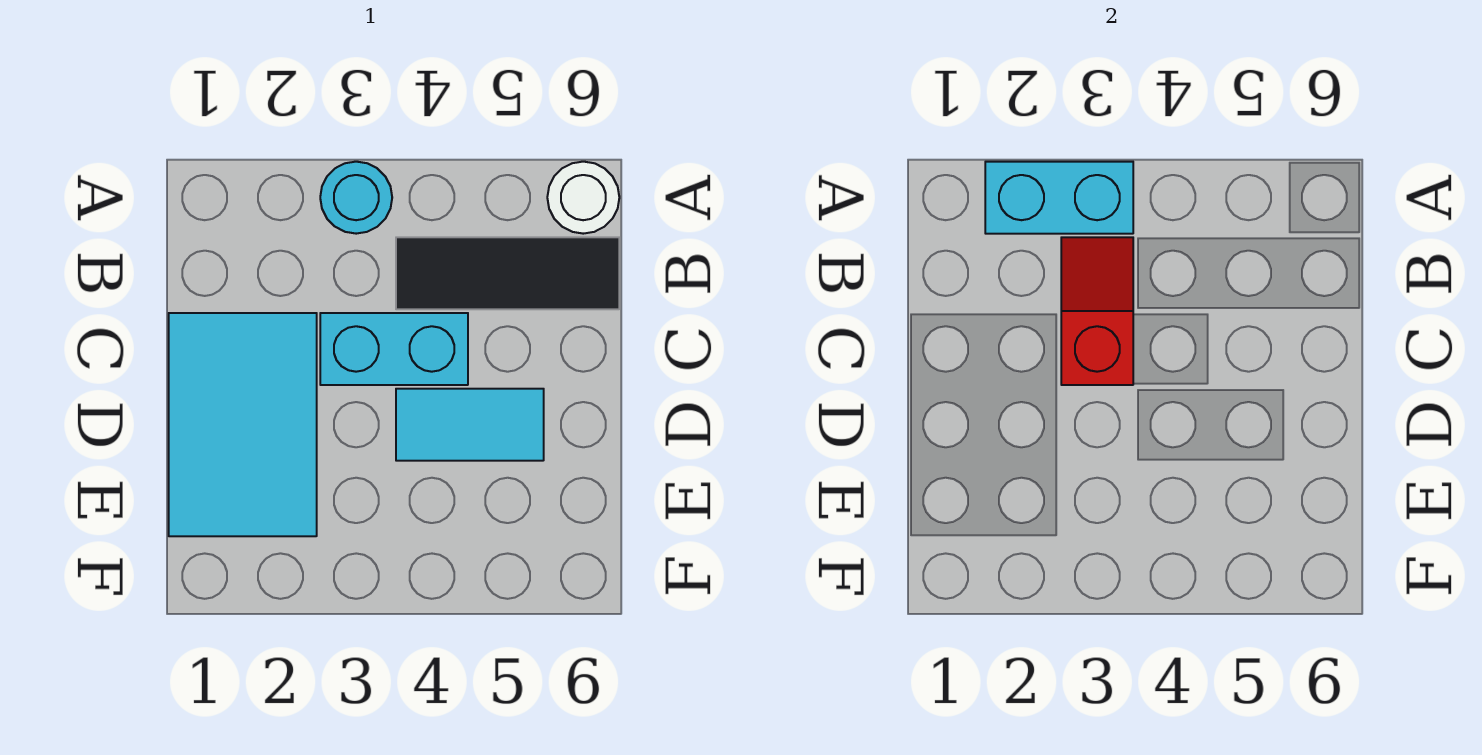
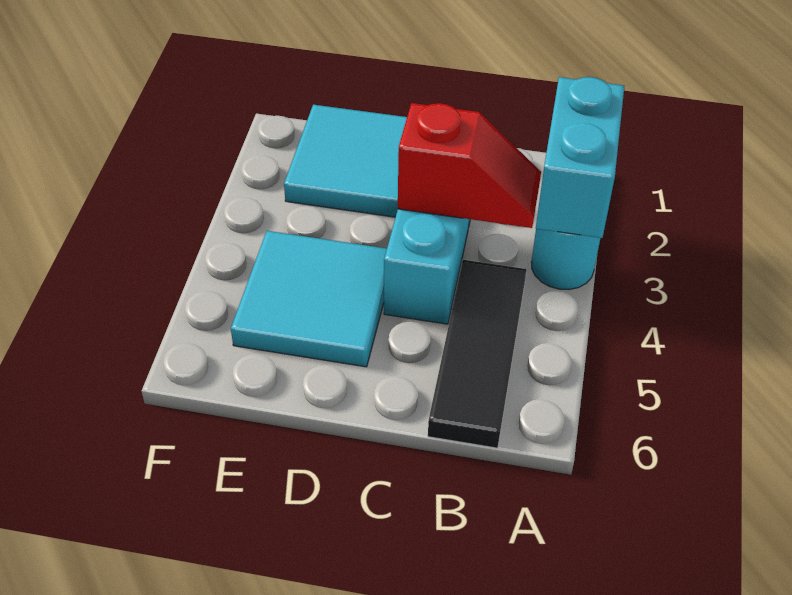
white 1x1 round brick [547,162,619,234] -> none
cyan 1x2 tile [396,389,544,461] -> cyan 2x2 tile [231,231,387,367]

